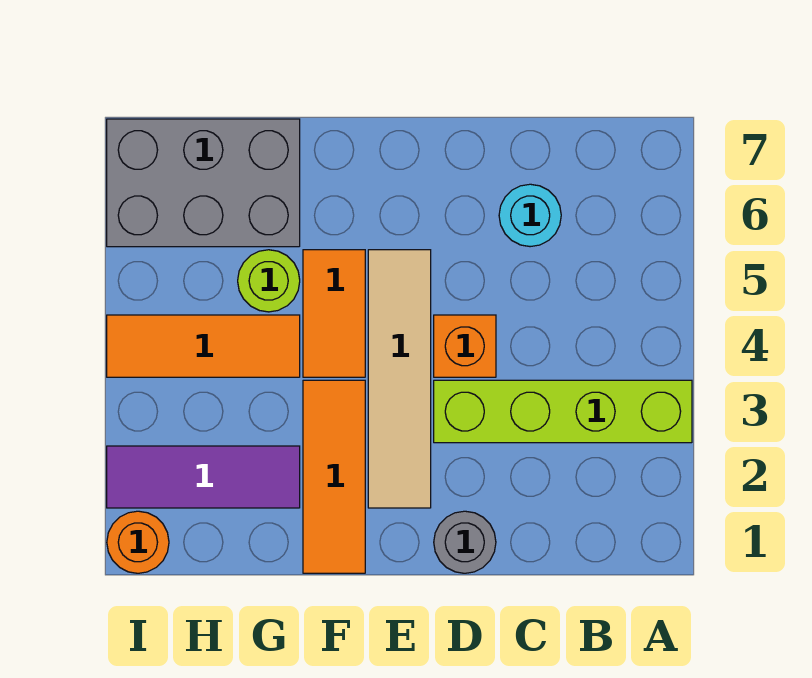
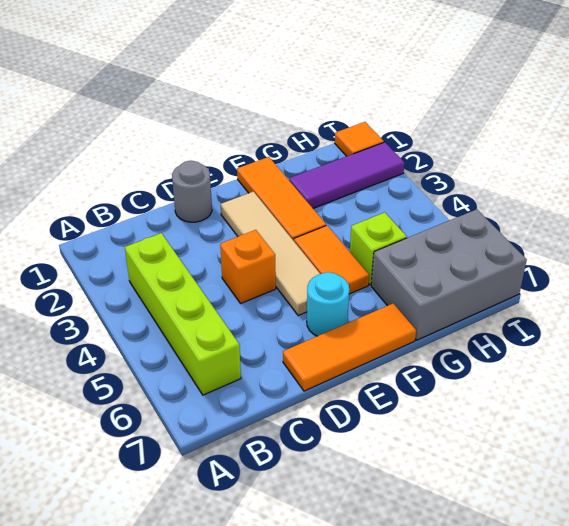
lime 1x4 brick [434,380,692,443] -> lime 1x4 brick turned to [125,233,241,395]
cyan 1x1 round brick [499,184,561,247] -> cyan 1x1 round brick moved to [307,272,349,336]
orange 1x3 tile [107,315,300,377] -> orange 1x3 tile moved to [283,303,416,391]
lime 1x1 round brick [238,250,300,312] -> lime 1x1 brick [350,212,407,285]
orange 1x1 round brick [107,511,169,573] -> orange 1x1 tile [335,122,384,156]

